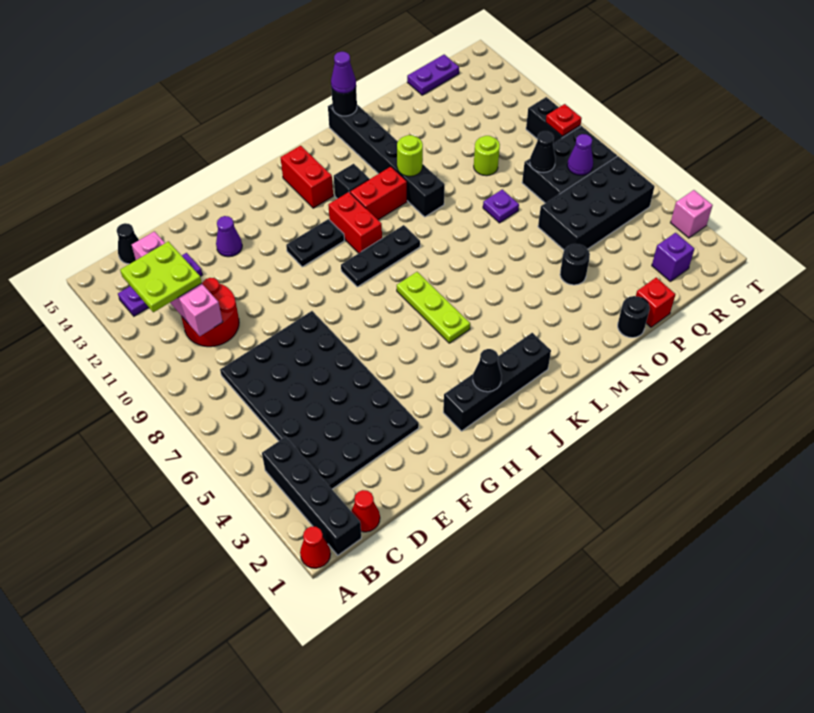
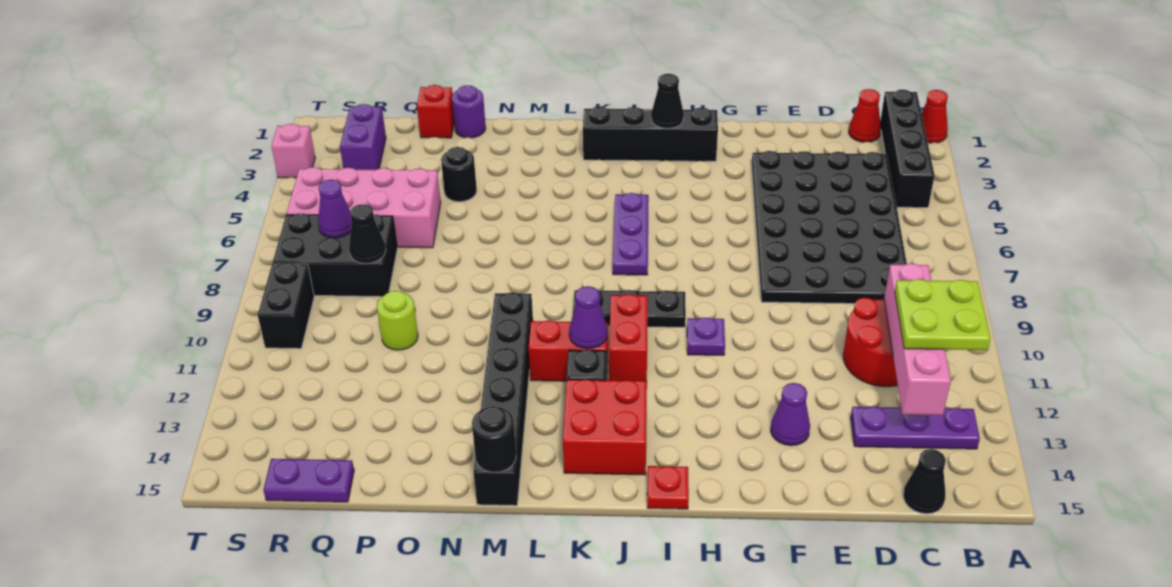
black 1x2 plate [286,219,344,267] -> none
lime 1x3 plate [397,272,470,343] -> purple 1x3 plate [613,193,649,275]
red 1x2 brick [281,146,333,208] -> red 2x2 brick [563,379,647,475]
lime 1x1 round brick [397,135,423,176] -> none
purple 1x1 cone [331,52,356,94] -> purple 1x1 cone moved to [569,286,607,349]
black 1x1 round brick [618,296,650,338] -> purple 1x1 round brick [452,85,486,138]
purple 1x1 plate [483,189,519,223] -> purple 1x1 plate moved to [687,318,725,355]
black 2x4 brick [538,156,655,250] -> pink 2x4 brick [287,167,441,248]
purple 1x1 brick [652,233,694,281] -> purple 1x2 brick [340,104,386,170]
red 1x1 plate [546,104,582,136] -> red 1x1 plate moved to [647,466,689,509]

